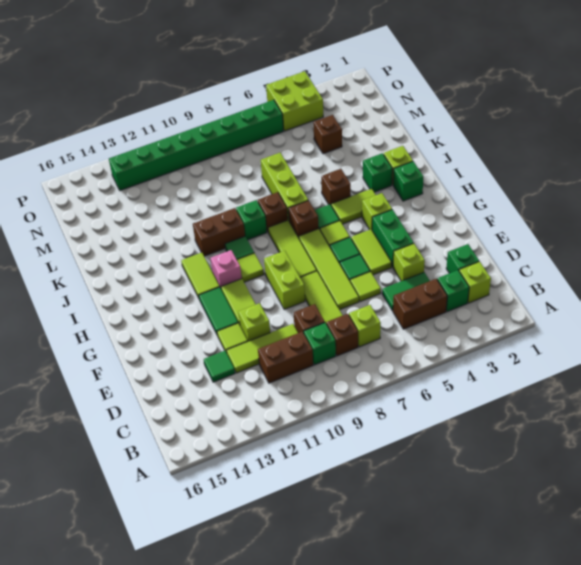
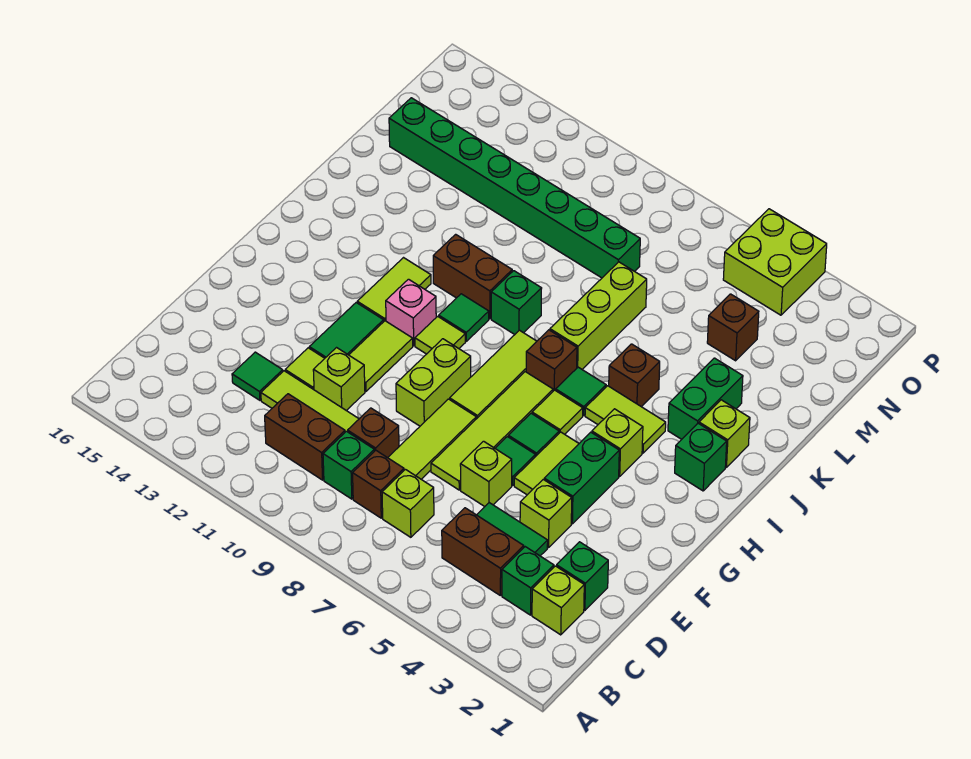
lime 1x1 tile [350,272,381,302] -> lime 1x1 brick [460,441,512,507]
green 1x1 brick [363,153,392,192] -> green 1x2 brick [668,358,743,439]
brown 1x1 brick [258,192,288,232] -> none
green 1x8 brick [109,100,284,190] -> green 1x8 brick moved to [389,98,640,278]

